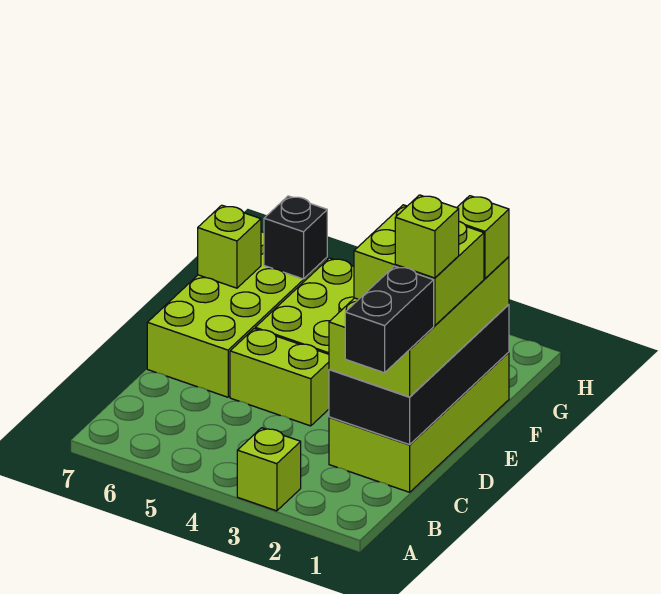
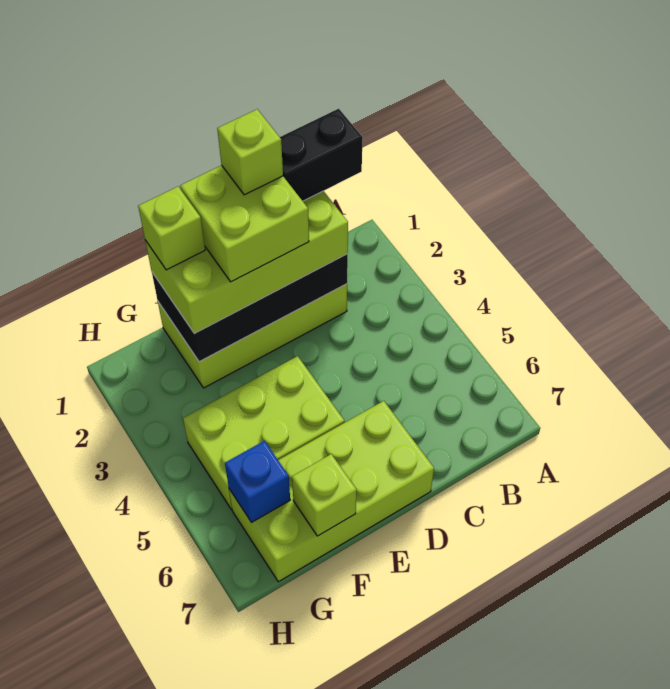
lime 1x1 brick [237,428,301,511] -> none
lime 1x2 brick [230,329,329,426] -> none
black 1x1 brick [264,196,327,279] -> blue 1x1 brick [225,441,290,523]

